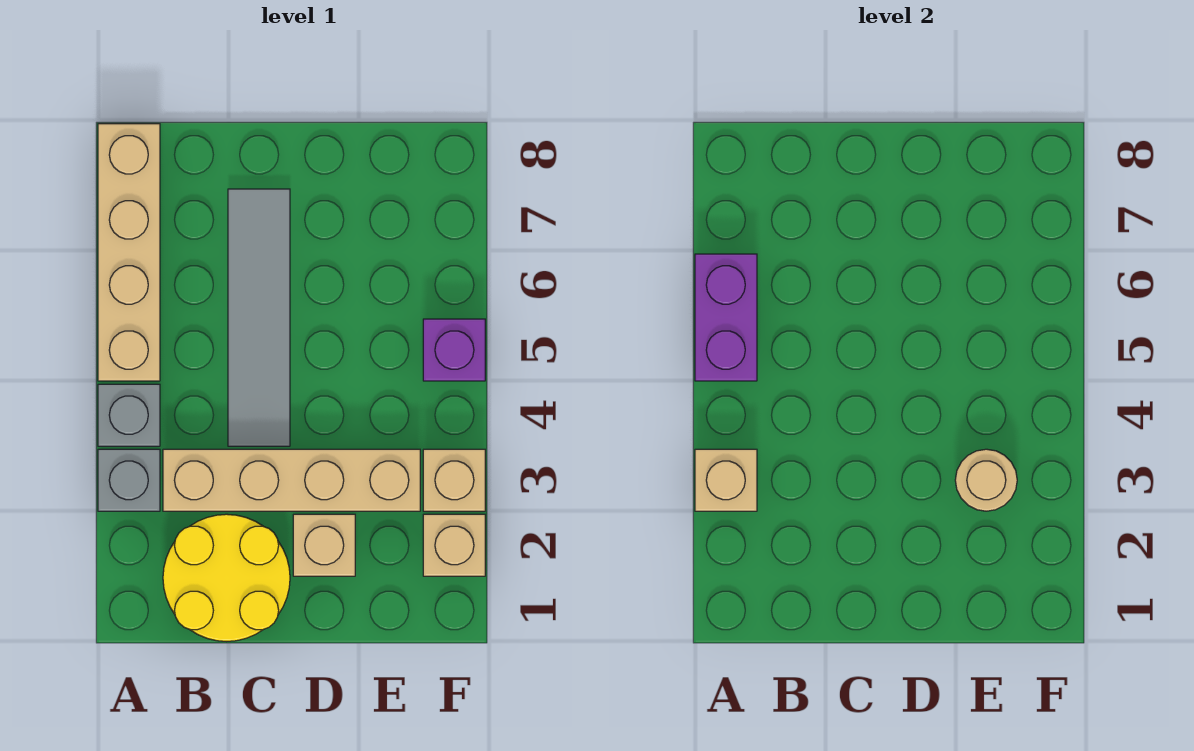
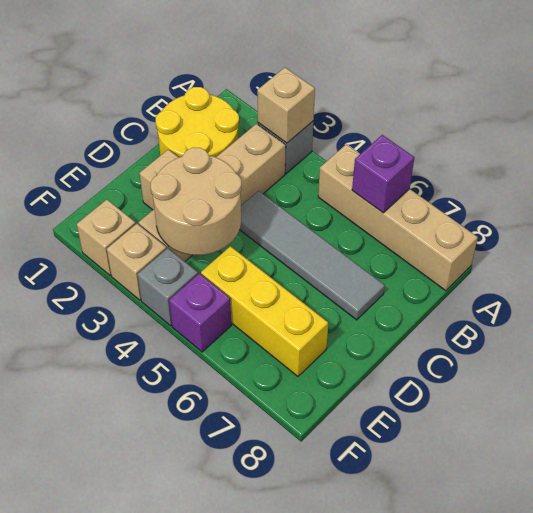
grey 1x1 brick [98,384,160,446] -> grey 1x1 brick moved to [137,248,198,326]
purple 1x2 brick [695,254,757,381] -> purple 1x1 brick [352,135,414,213]
tan 1x1 round brick [955,449,1017,511] -> tan 2x2 round brick [151,148,242,255]
none -> yellow 1x3 brick [201,246,328,376]

